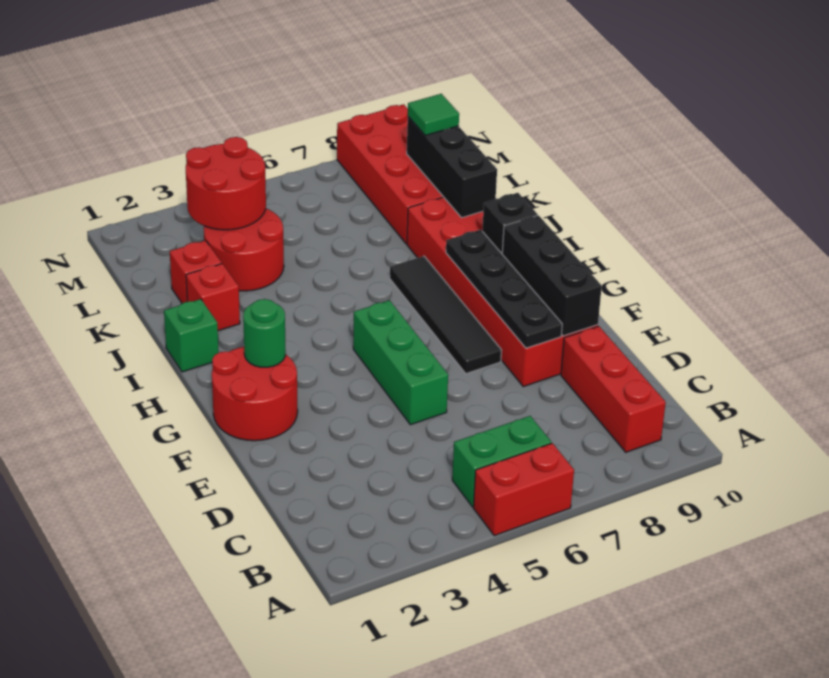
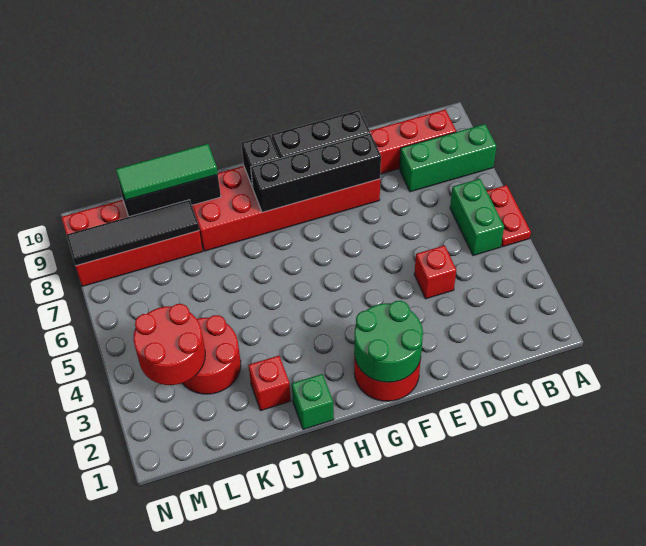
red 1x2 brick [473,443,574,536] -> red 1x2 plate [487,185,531,247]
green 1x3 brick [353,300,448,425] -> green 1x3 brick moved to [400,124,496,192]
black 1x4 plate [446,230,562,348] -> black 1x4 brick [251,133,381,212]
black 1x4 tile [390,256,502,374] -> black 1x4 tile moved to [66,200,199,266]
green 1x1 round brick [243,299,286,367] -> green 2x2 round brick [354,301,423,382]
red 1x1 brick [170,240,222,303] -> red 1x1 brick moved to [414,245,456,299]
green 1x1 tile [408,94,459,135] -> green 1x3 tile [116,144,218,200]

